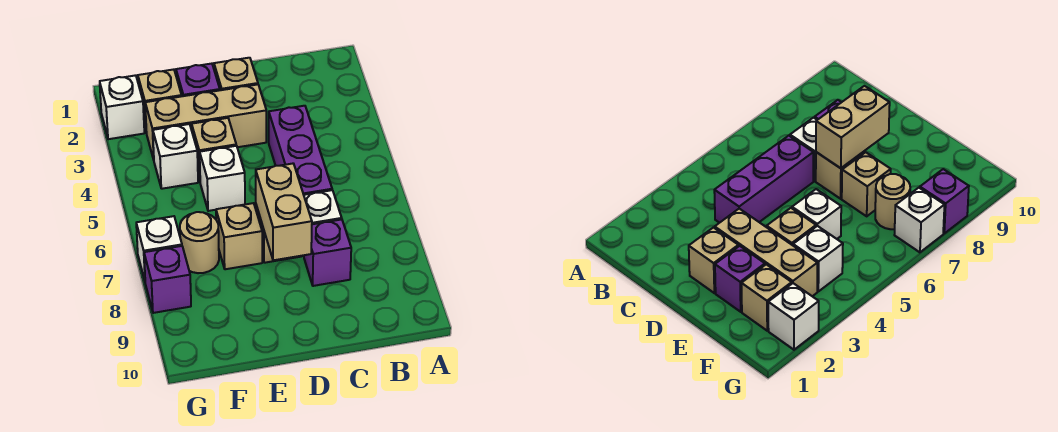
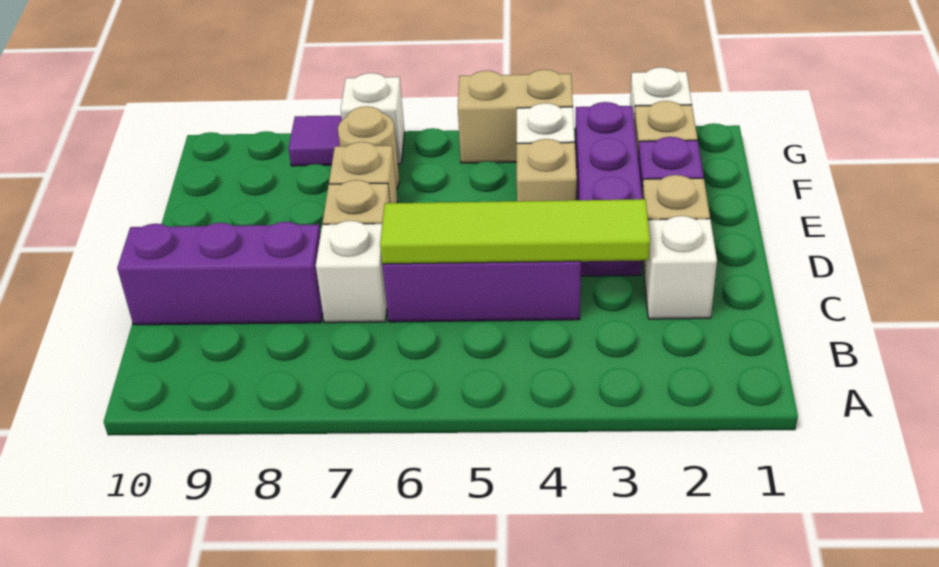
none -> lime 1x4 tile [380,199,650,264]
purple 1x1 brick [304,219,351,286] -> purple 1x3 brick [117,222,323,325]
tan 1x3 brick [145,84,266,160] -> purple 1x3 brick [575,102,642,276]
tan 1x2 brick [256,164,312,260] -> tan 1x2 brick moved to [458,70,573,163]
white 1x1 brick [200,146,245,211] -> white 1x1 brick moved to [644,216,717,319]
purple 1x1 brick [144,246,191,313] -> purple 1x1 tile [288,116,342,166]

